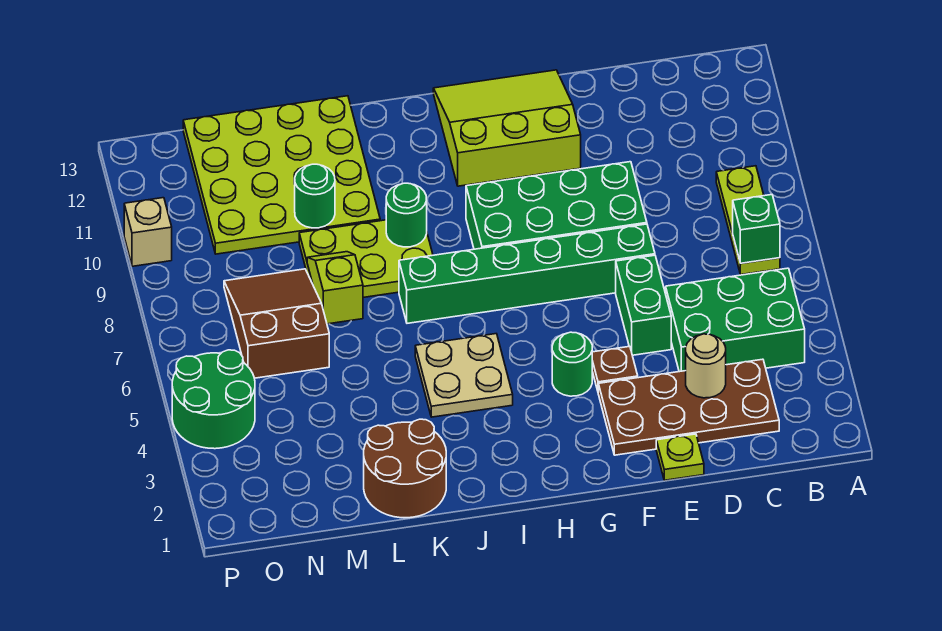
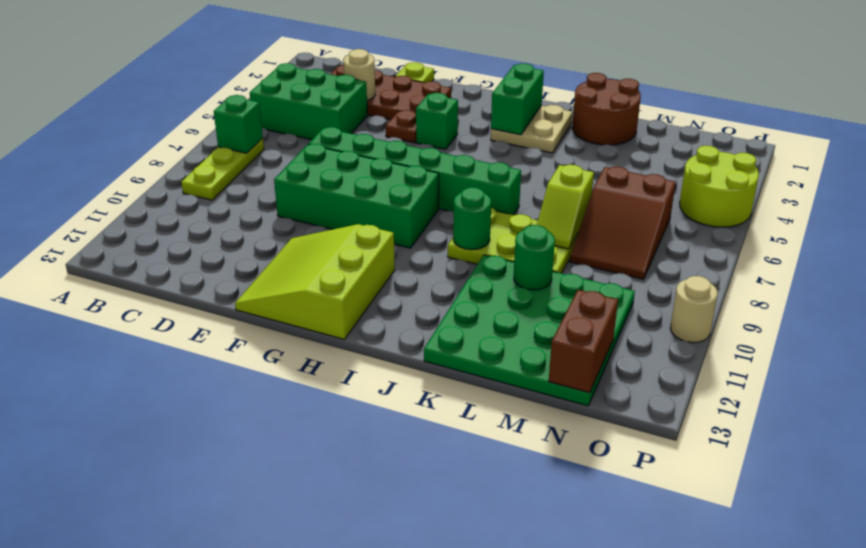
green 1x2 brick [616,255,671,355] -> green 1x2 brick moved to [491,63,544,135]
lime 3x3 slope [433,70,581,186] -> lime 3x3 slope turned to [235,224,395,340]
green 1x1 round brick [552,332,592,396] -> green 1x1 brick [416,93,458,149]
tan 2x2 plate [415,334,513,417] -> tan 2x2 plate moved to [491,105,573,153]
lime 4x4 plate [183,96,380,254] -> green 4x4 plate [424,255,635,406]
none -> brown 1x2 brick [549,290,618,393]
green 2x2 round brick [172,350,255,449] -> lime 2x2 round brick [680,146,759,227]
tan 1x1 brick [124,198,172,266] -> tan 1x1 round brick [670,276,718,343]

